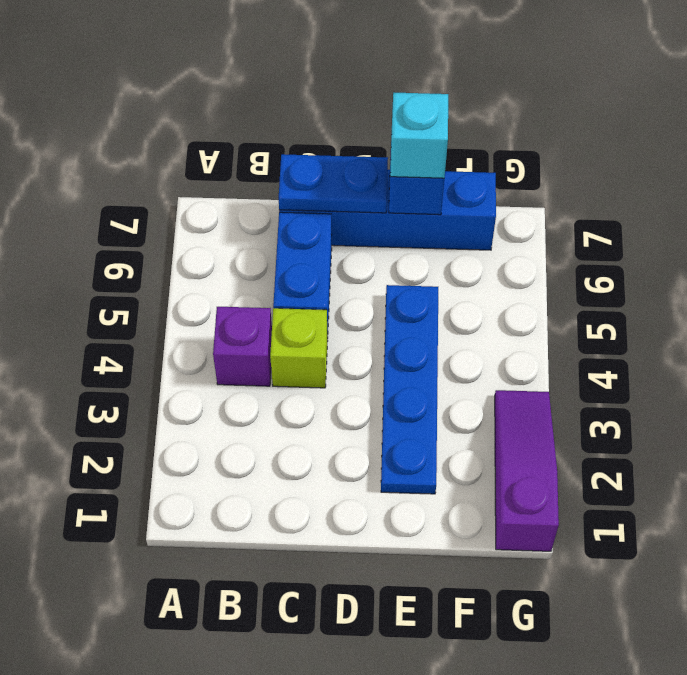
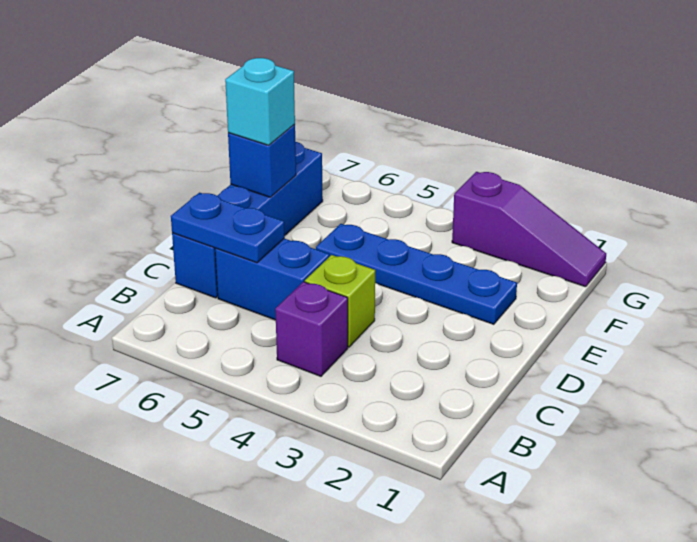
blue 1x2 plate [279,154,388,213] -> blue 1x2 plate turned to [171,193,285,263]
purple 1x3 slope [495,390,559,551] -> purple 1x3 slope turned to [452,172,606,287]

